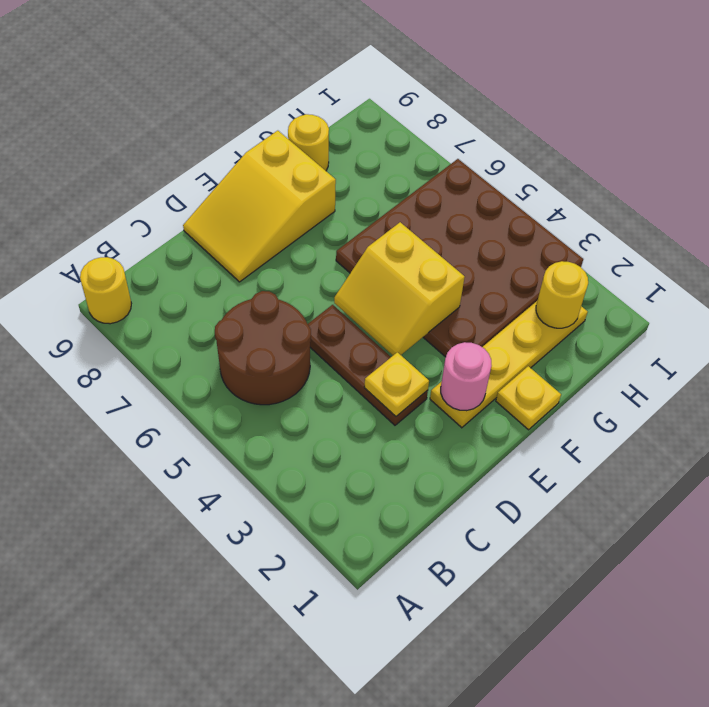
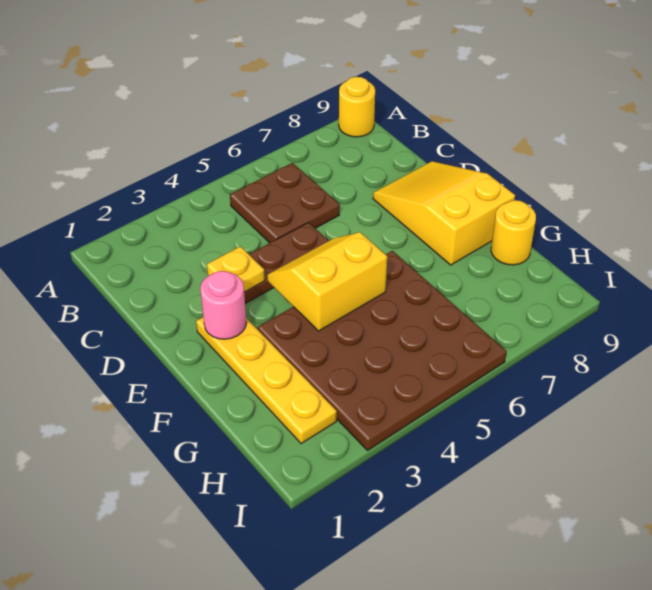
brown 2x2 round brick [215,291,311,405] -> brown 2x2 plate [230,163,340,243]
yellow 1x1 plate [496,366,561,430] -> none
yellow 1x1 round brick [536,261,588,328] -> none

